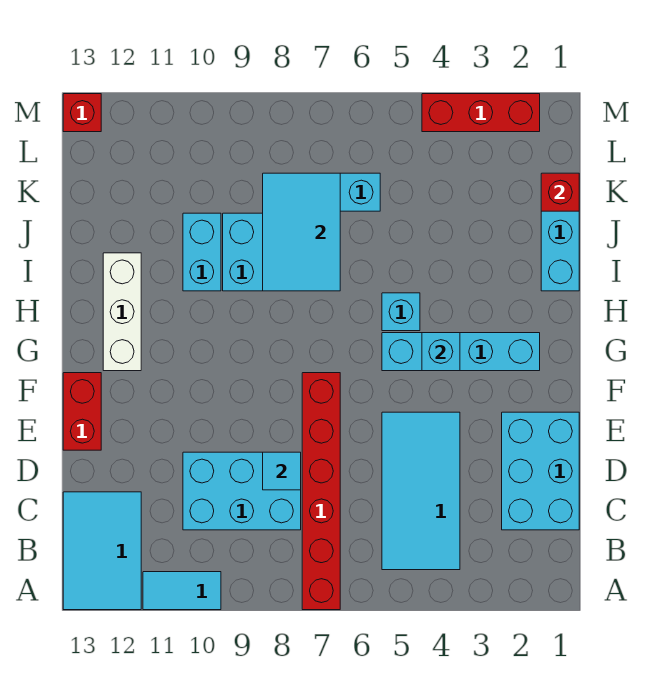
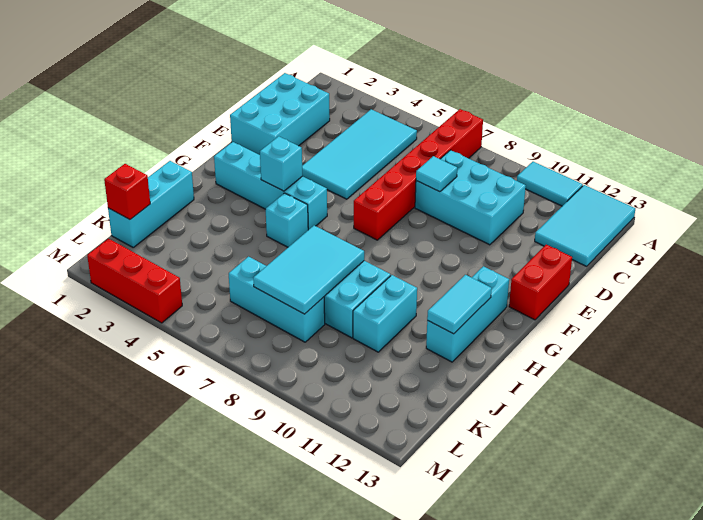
white 1x3 brick [103,253,141,371] -> cyan 1x3 brick [426,266,509,362]
none -> cyan 1x2 tile [427,275,492,334]
red 1x1 brick [63,94,101,132] -> none

